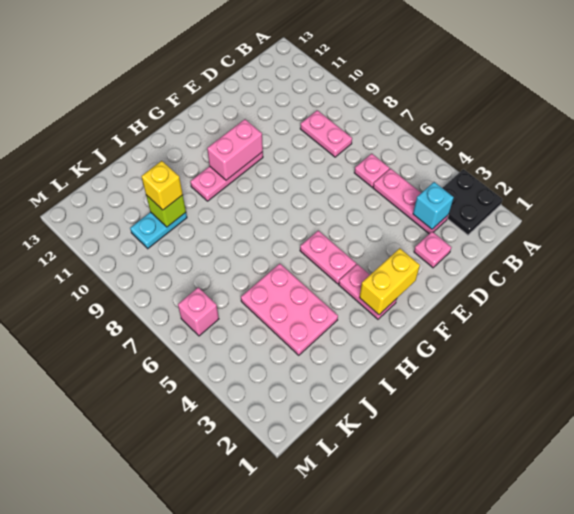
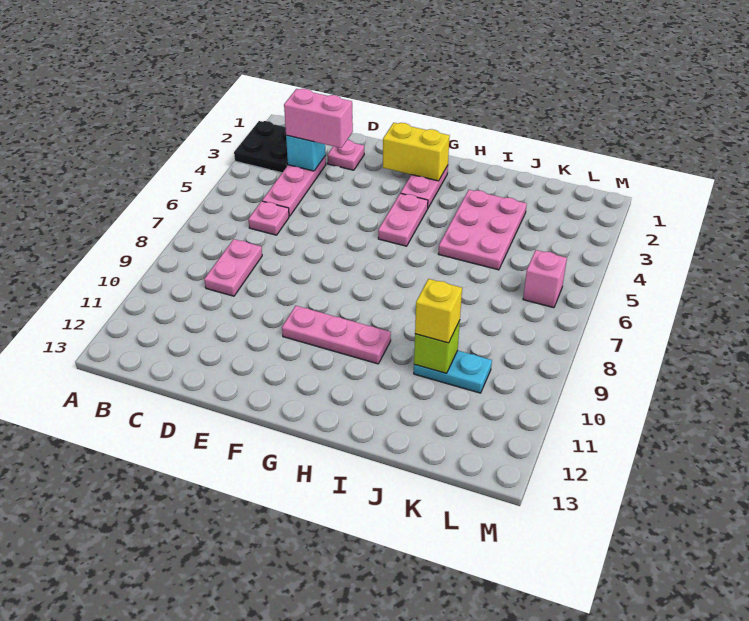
pink 1x2 brick [207,119,263,180] -> pink 1x2 brick moved to [284,89,353,148]

